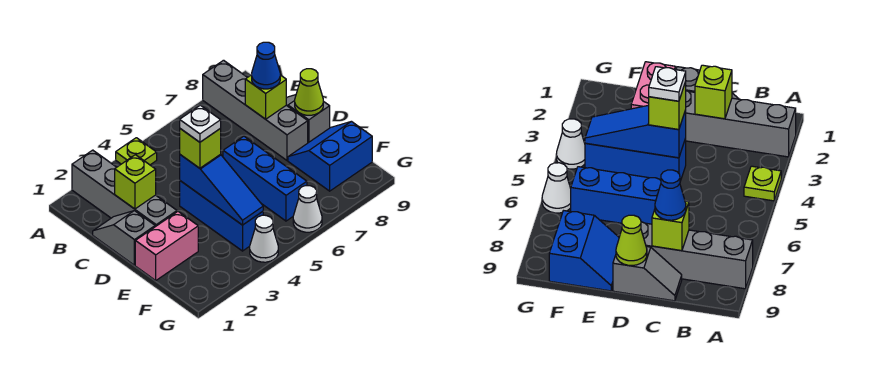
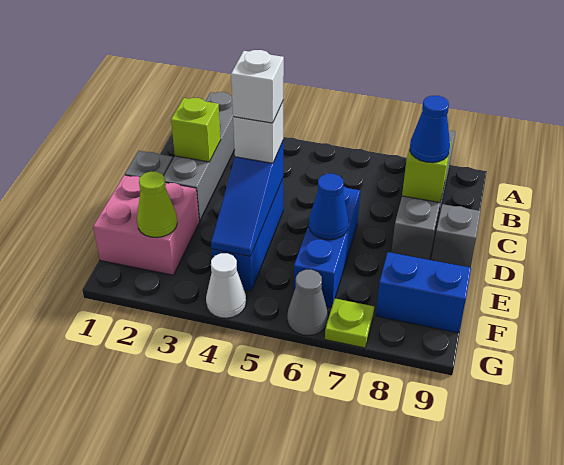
lime 1x1 plate [116,138,157,165] -> lime 1x1 plate moved to [325,299,374,348]
lime 1x1 brick [180,128,221,168] -> white 1x1 brick [233,102,283,163]
white 1x1 plate [180,105,221,142] -> white 1x1 brick [231,50,284,123]
lime 1x1 cone [295,69,323,115] -> lime 1x1 cone moved to [137,172,177,238]
pink 1x2 brick [135,212,198,280] -> pink 2x2 brick [93,175,199,275]
none -> blue 1x1 cone [309,174,349,240]
white 1x1 cone [293,186,322,232] -> grey 1x1 cone [287,270,328,335]

